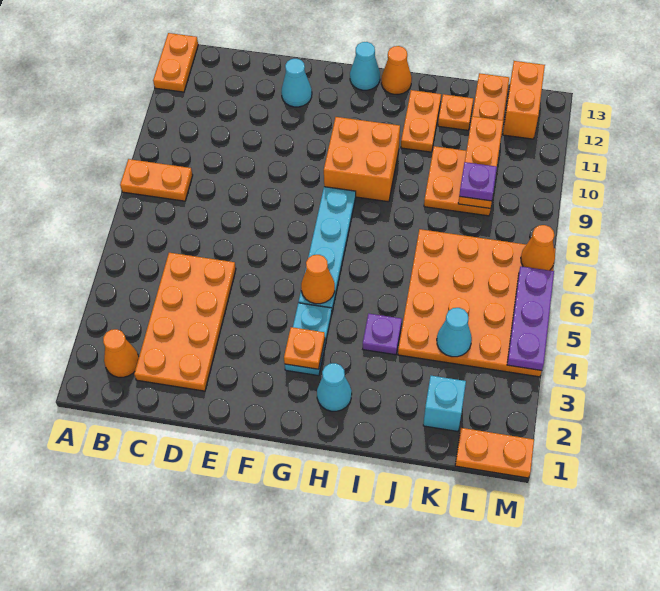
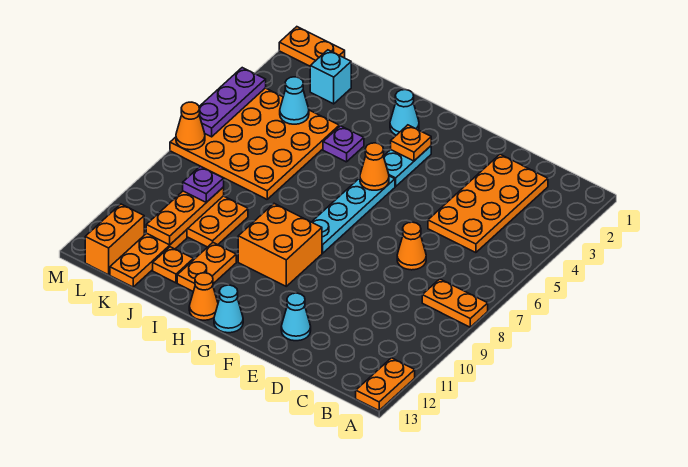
orange 1x1 cone [103,329,139,377] -> orange 1x1 cone moved to [397,222,426,270]

